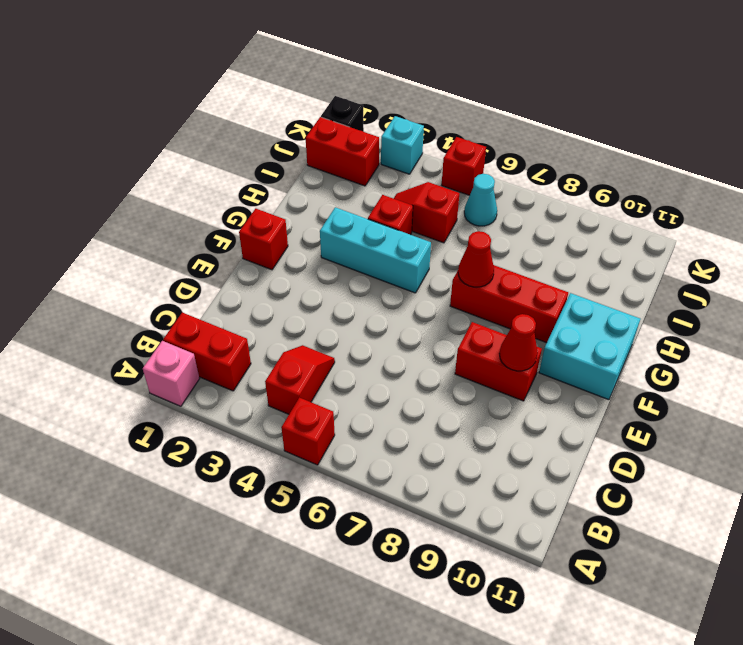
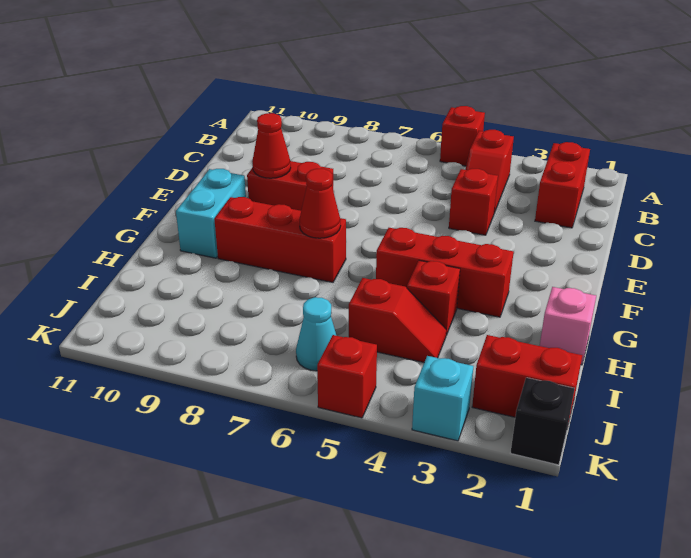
pink 1x1 brick [143,341,200,406] -> pink 1x1 brick moved to [540,287,596,365]
red 1x2 brick [163,312,251,391] -> red 1x2 brick turned to [535,142,590,228]
red 1x1 brick [239,209,288,270] -> red 1x1 brick moved to [449,169,498,235]
cyan 2x2 brick [539,293,640,400] -> cyan 1x2 brick [176,169,246,258]
cyan 1x3 brick [320,207,431,293] -> red 1x3 brick [376,228,514,317]

